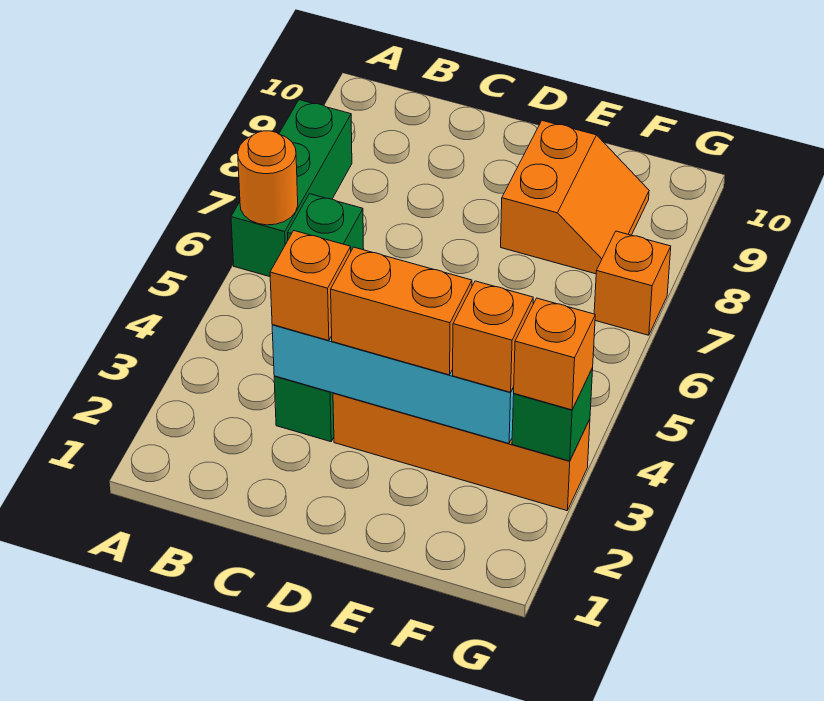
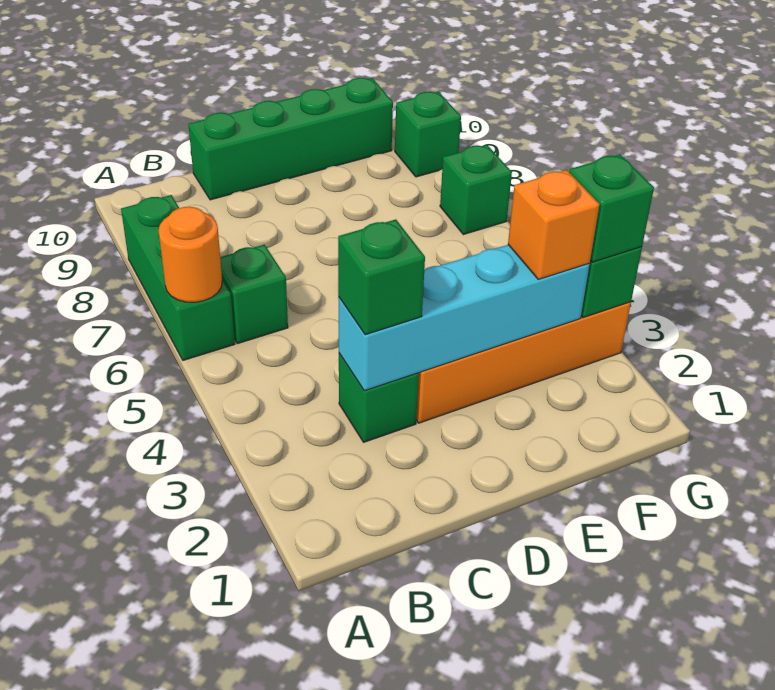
orange 1x1 brick [270,231,351,341] -> green 1x1 brick [338,219,425,335]
none -> green 1x4 brick [188,78,393,200]
orange 1x2 brick [331,247,472,375] -> none
orange 2x2 slope [501,121,649,274] -> none
orange 1x1 brick [514,298,595,410] -> green 1x1 brick [569,155,654,262]
orange 1x1 brick [594,231,671,335] -> green 1x1 brick [440,145,512,235]
none -> green 1x1 brick [395,92,461,177]

